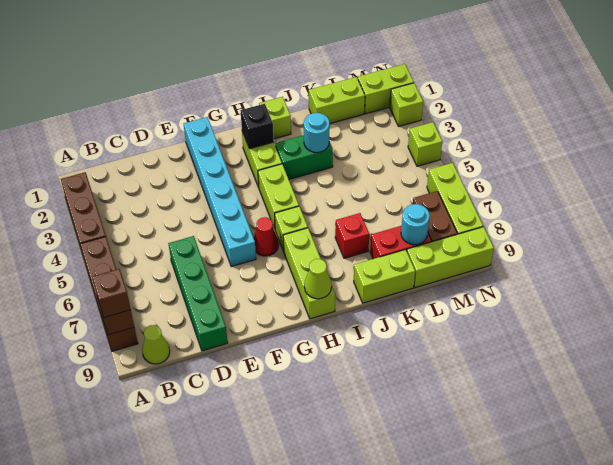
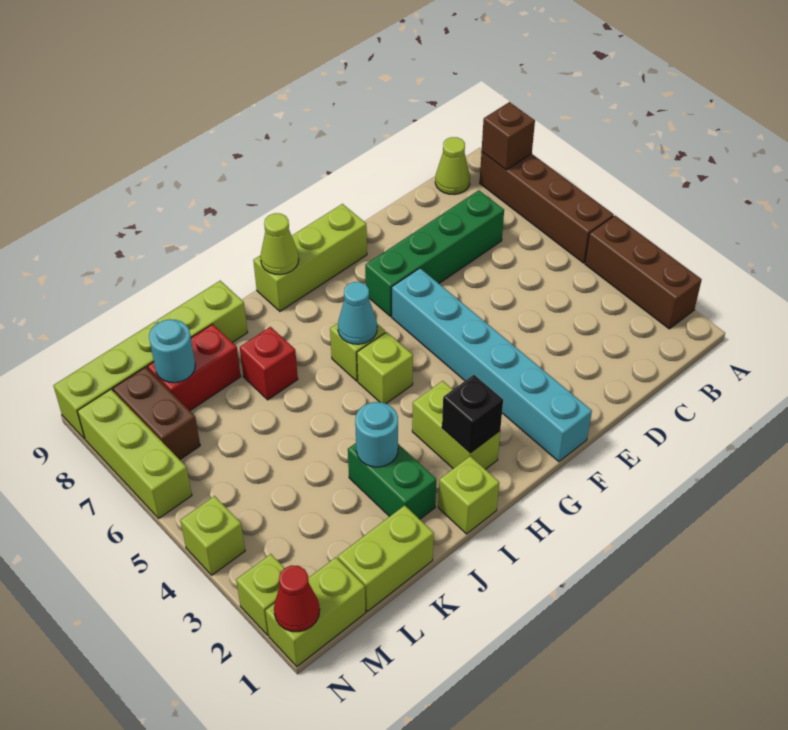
brown 1x1 brick [92,269,131,318] -> none
green 1x4 brick [168,236,228,351] -> green 1x4 brick turned to [365,190,504,316]
red 1x1 cone [254,217,279,256] -> red 1x1 cone moved to [274,565,320,632]
lime 1x2 brick [258,164,299,229] -> lime 1x1 brick [357,332,413,404]
none -> cyan 1x1 cone [338,282,377,344]
lime 1x3 brick [283,228,335,319] -> lime 1x3 brick turned to [253,204,367,311]
green 1x2 brick [275,135,333,179] -> green 1x2 brick turned to [348,443,436,519]

